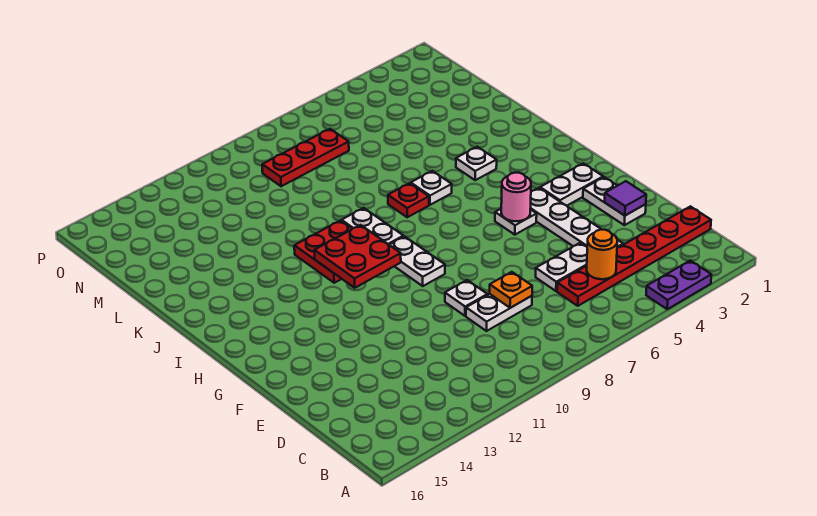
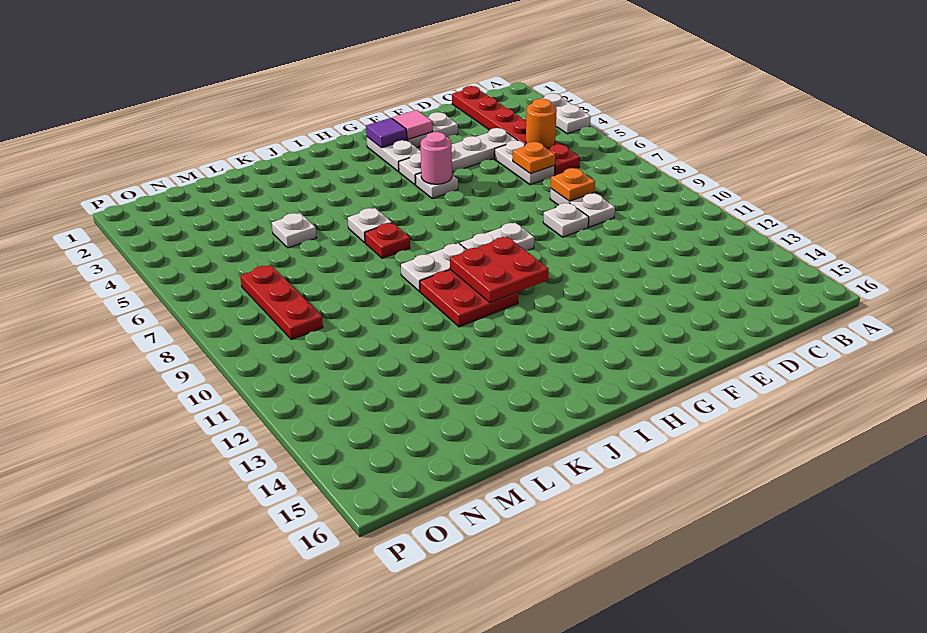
purple 1x2 plate [646,261,711,309] -> white 1x2 plate [542,93,591,134]
none -> orange 1x1 plate [513,142,555,174]
purple 1x1 tile [605,181,646,216] -> purple 1x1 tile moved to [366,118,407,148]
none -> pink 1x1 tile [392,110,433,139]
white 1x1 plate [456,147,497,180] -> white 1x1 plate moved to [272,213,316,248]

